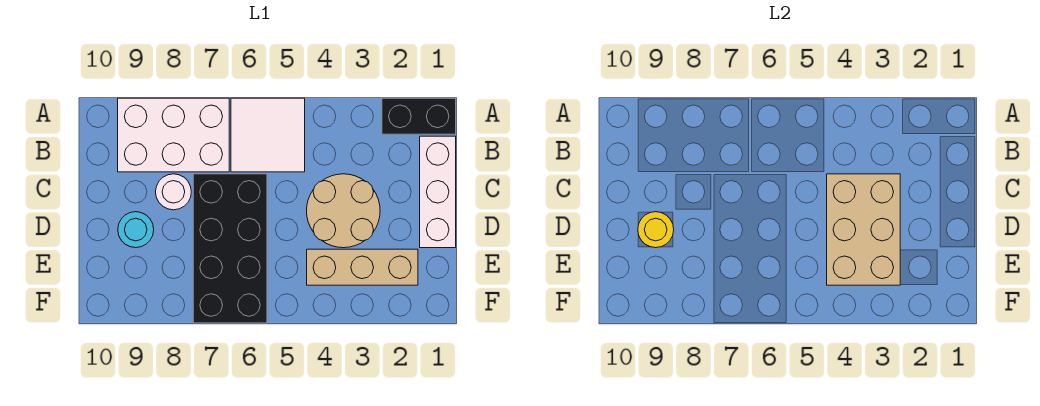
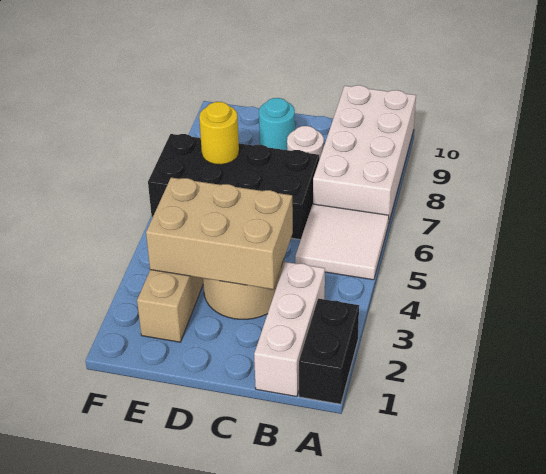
white 2x3 brick [118,98,229,172] -> white 2x4 brick [313,85,416,225]
white 1x3 brick [420,136,456,248] -> white 1x3 brick turned to [254,262,325,397]
yellow 1x1 round brick [638,212,674,248] -> yellow 1x1 round brick moved to [199,102,239,165]

